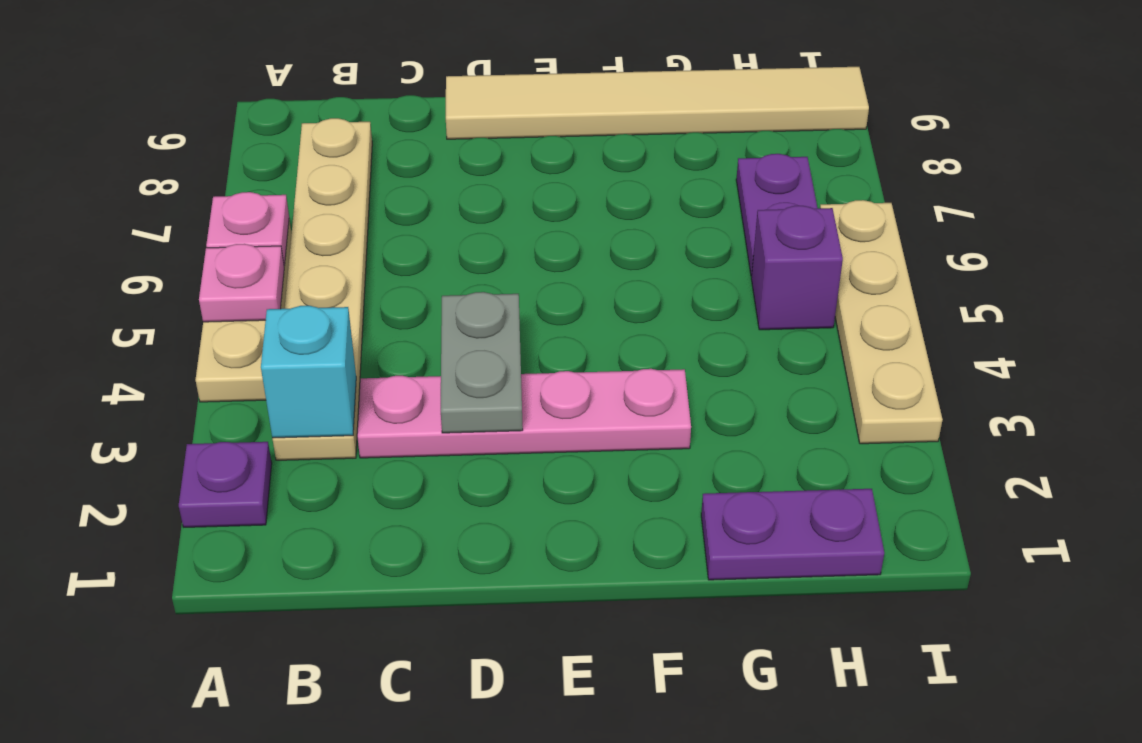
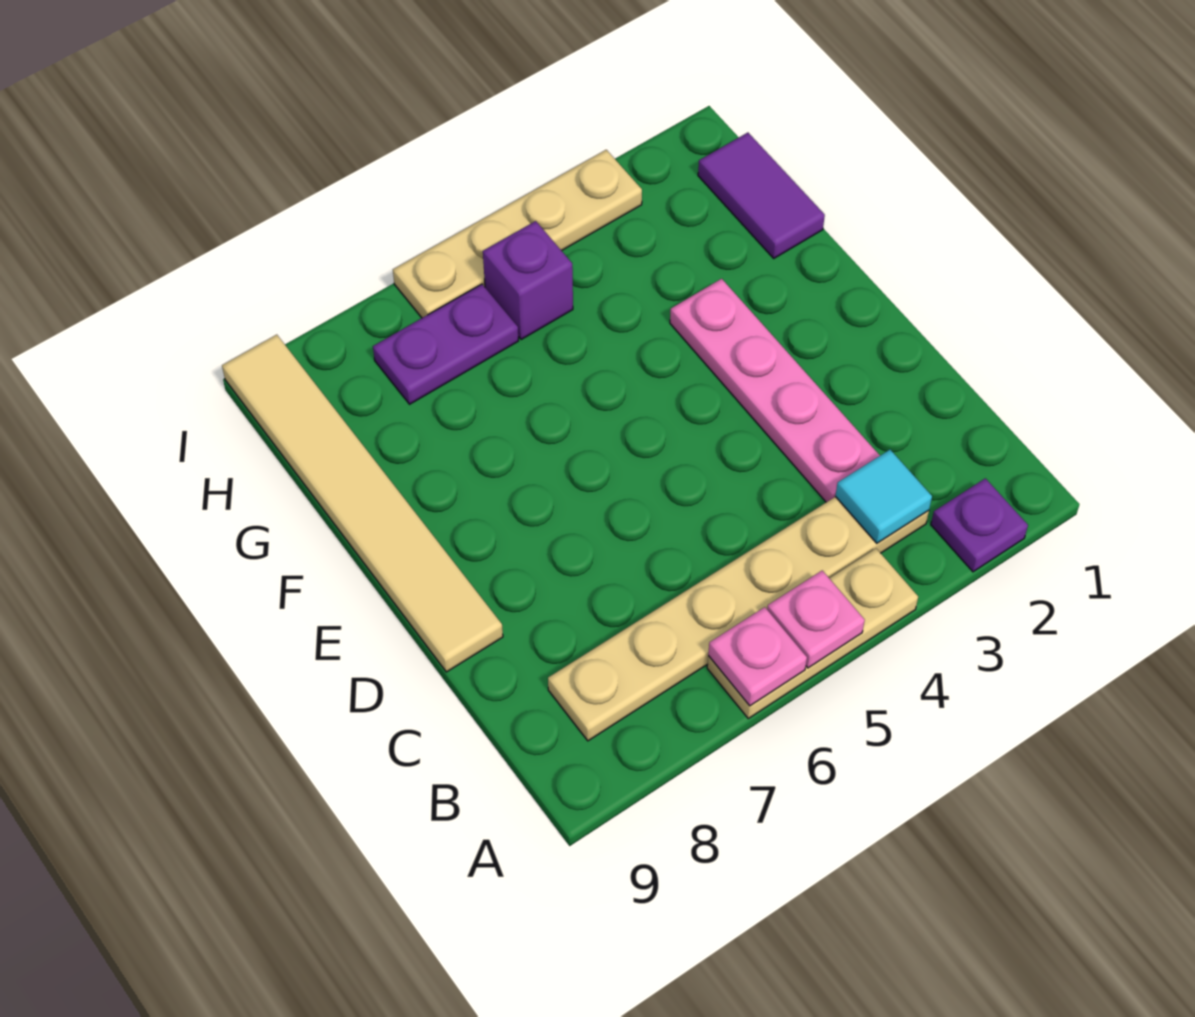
cyan 1x1 brick [261,306,356,438] -> cyan 1x1 tile [835,450,932,543]
grey 1x2 plate [441,292,523,433] -> none
purple 1x2 plate [701,489,884,580] -> purple 1x2 tile [698,133,825,258]

